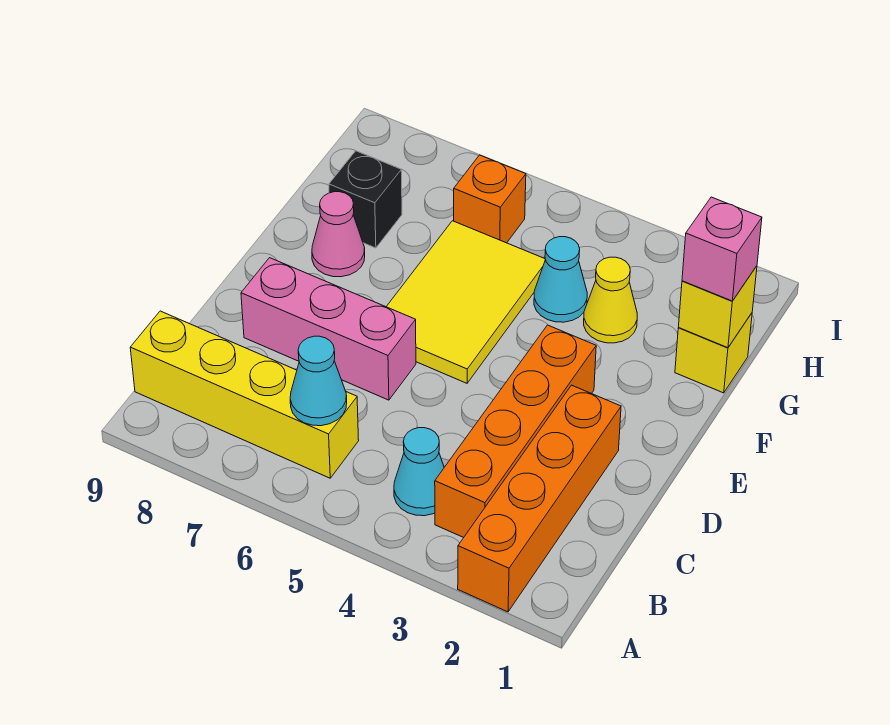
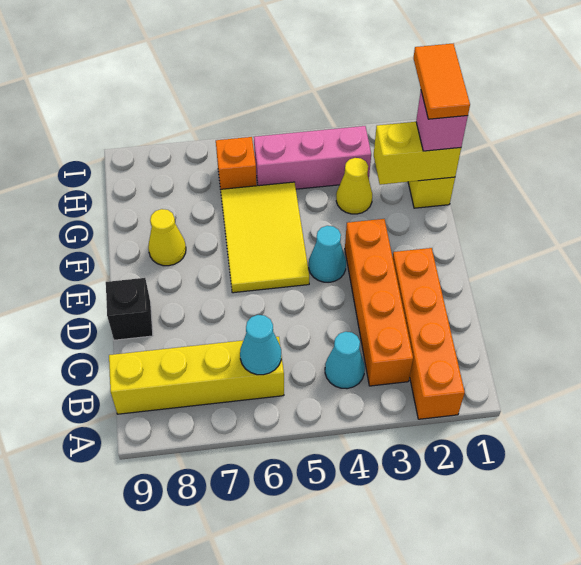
pink 1x3 brick [241,258,416,400] -> pink 1x3 brick moved to [254,126,371,189]
pink 1x1 cone [312,192,365,277] -> yellow 1x1 cone [148,209,186,266]
yellow 1x1 brick [679,266,757,348] -> yellow 1x2 brick [374,122,461,185]
none -> orange 1x2 tile [413,44,470,119]
cyan 1x1 cone [534,237,587,322] -> cyan 1x1 cone moved to [309,226,346,282]
black 1x1 brick [329,151,402,248] -> black 1x1 brick moved to [106,278,153,340]

